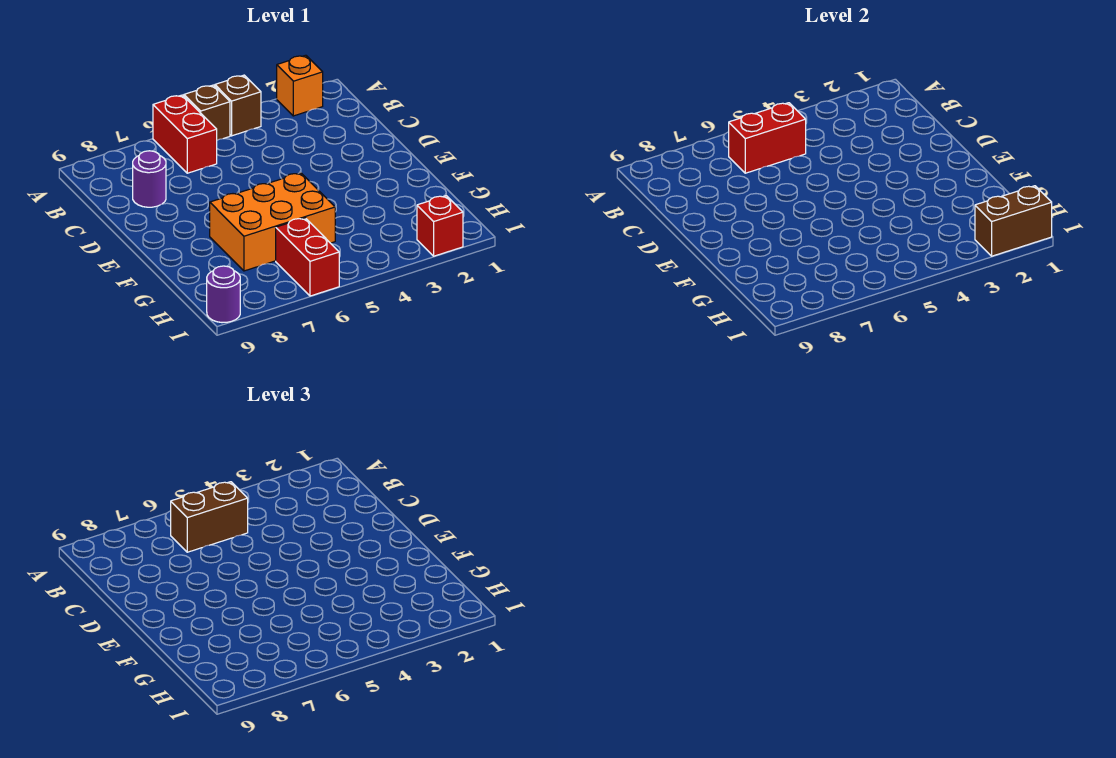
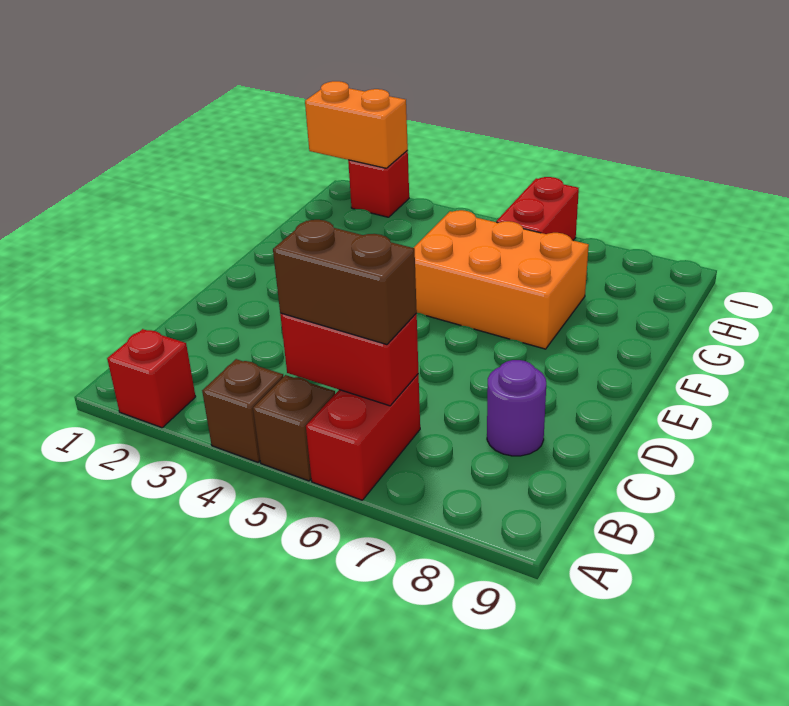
orange 1x1 brick [277,55,323,116] -> red 1x1 brick [107,329,196,428]
brown 1x2 brick [975,186,1052,256] -> orange 1x2 brick [305,81,408,168]
purple 1x1 round brick [207,266,240,323] -> none

